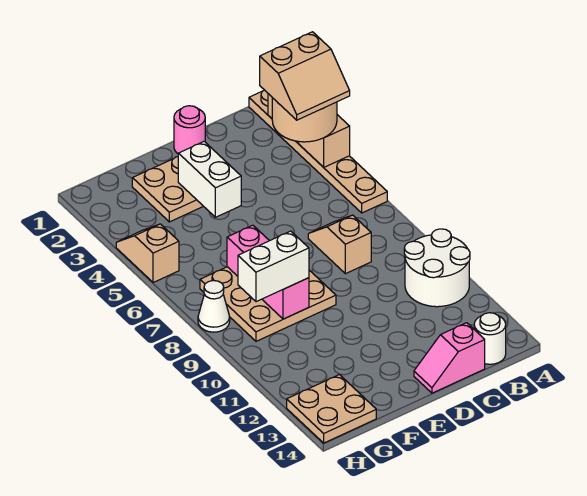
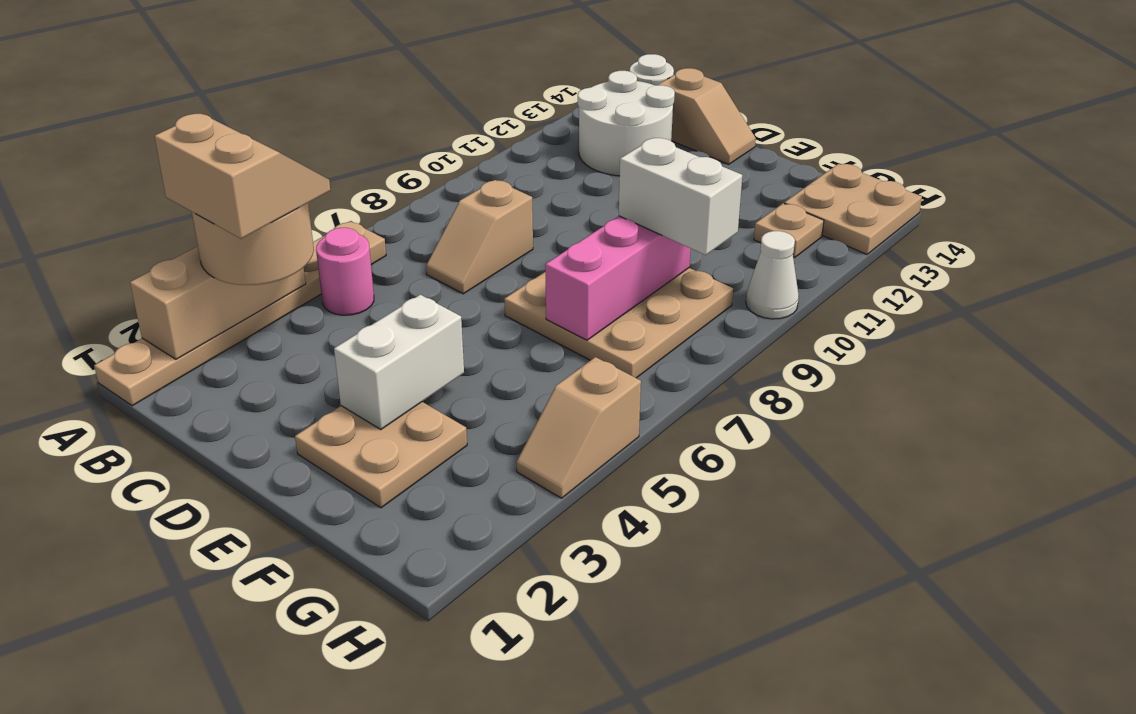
white 2x2 round brick [404,229,470,307] -> white 2x2 round brick moved to [578,71,675,176]
pink 1x2 slope [414,323,485,393] -> tan 1x2 slope [658,68,756,164]
pink 1x1 round brick [174,106,205,153] -> pink 1x1 round brick moved to [316,228,374,315]
none -> tan 1x1 plate [754,203,824,258]
white 1x1 cone [198,281,230,332] -> white 1x1 cone moved to [746,231,799,319]

